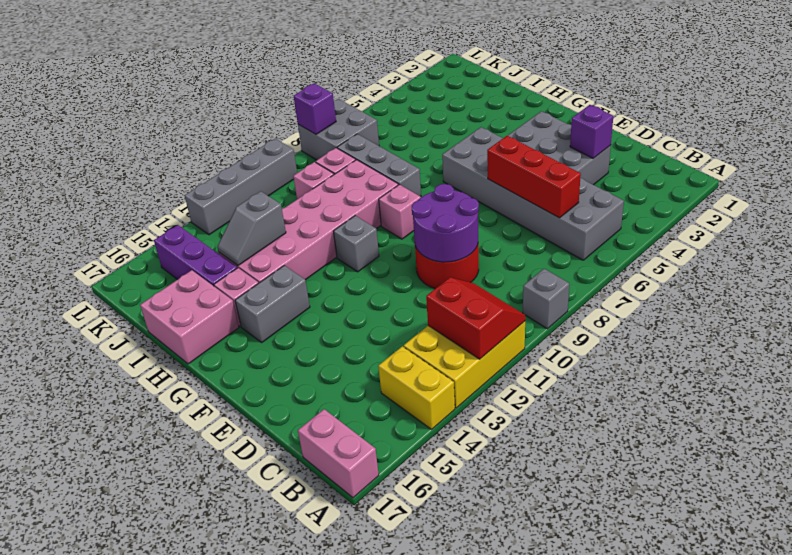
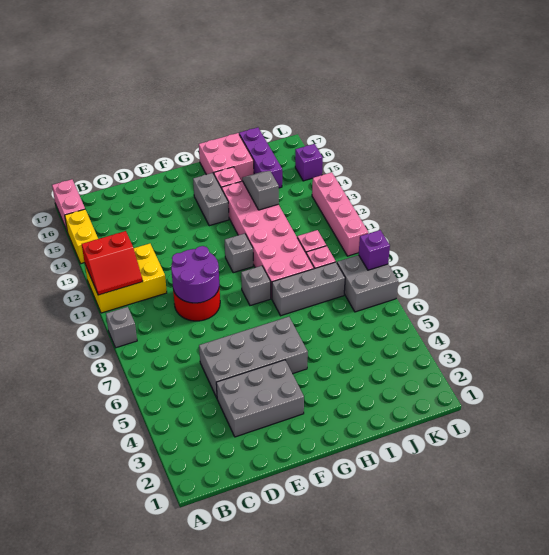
yellow 2x3 brick [404,321,525,408] -> yellow 2x3 brick turned to [85,244,167,313]
yellow 1x2 brick [378,346,455,429] -> yellow 1x2 brick turned to [65,209,98,264]
pink 1x2 brick [298,409,379,498] -> pink 1x2 brick turned to [52,179,85,230]
grey 2x6 brick [442,127,624,260] -> grey 2x4 brick [199,317,308,397]
red 1x3 brick [487,136,581,218] -> none
purple 1x1 brick [570,105,613,158] -> purple 1x1 brick moved to [295,144,323,181]
pink 1x1 brick [379,184,421,239] -> grey 1x1 brick [241,266,271,306]
purple 1x3 brick [154,225,237,286] -> purple 1x3 brick turned to [239,127,282,188]
grey 1x4 brick [185,139,297,235] -> pink 1x4 brick [312,172,368,256]

